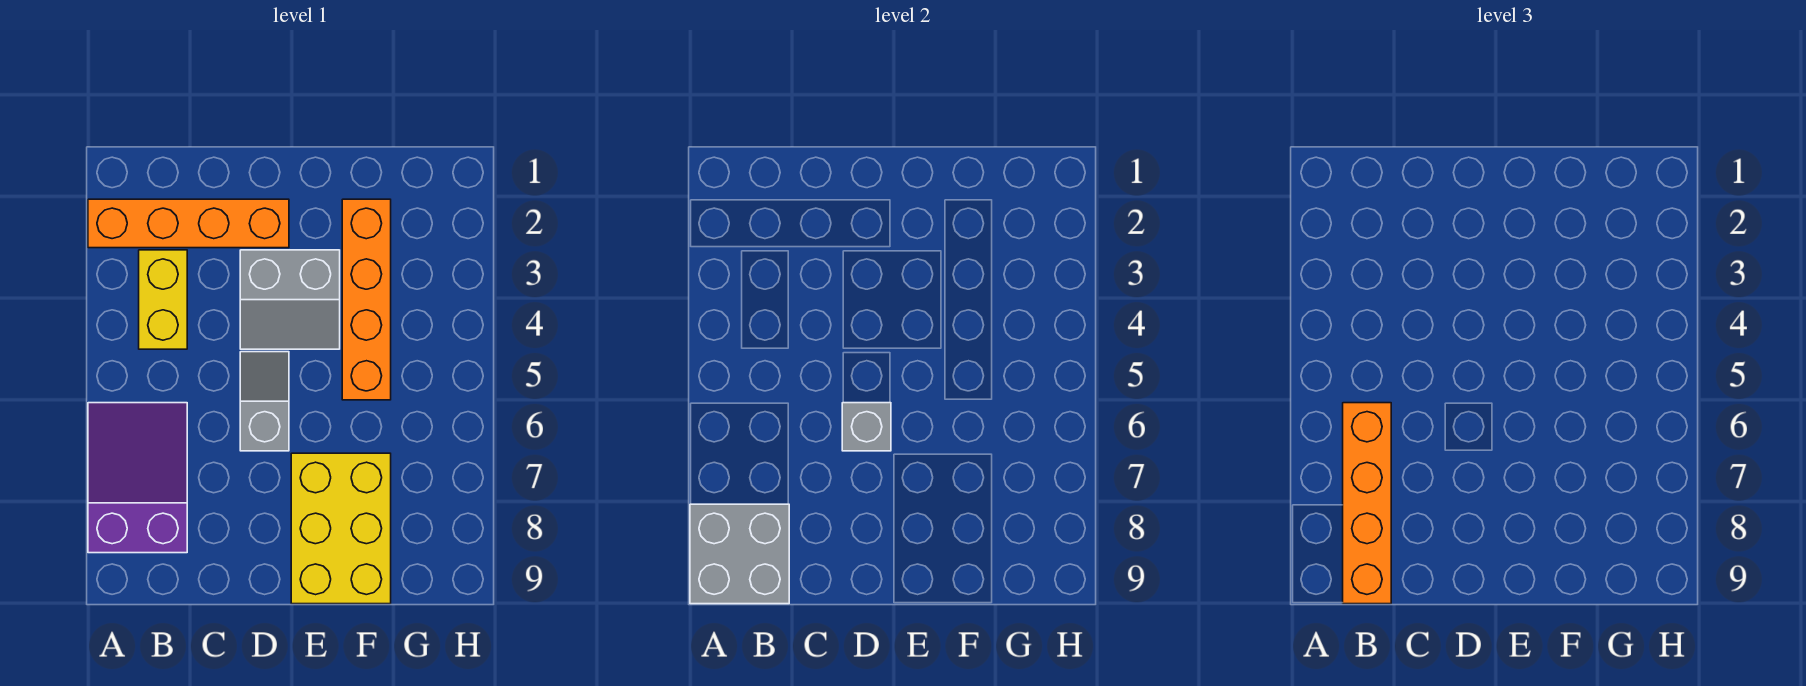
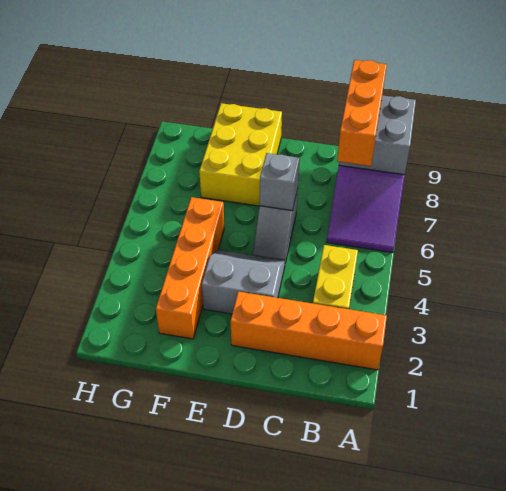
orange 1x4 brick [1343,403,1391,604] -> orange 1x3 brick [337,60,387,166]

